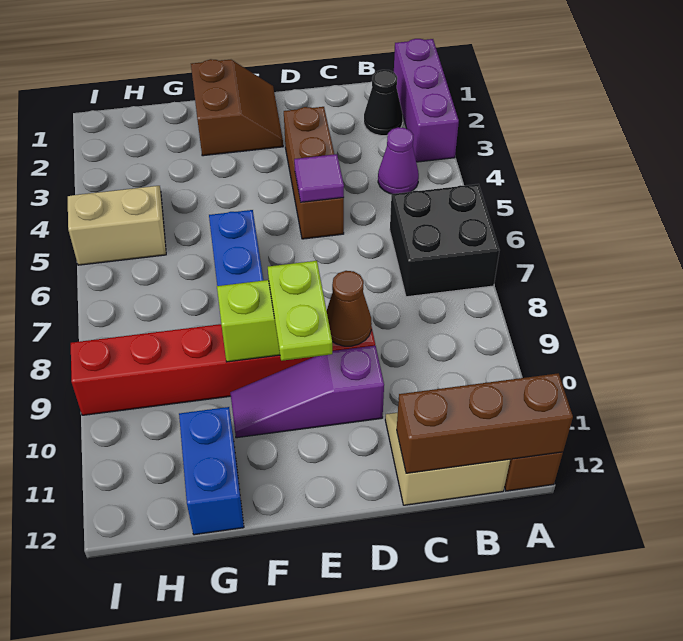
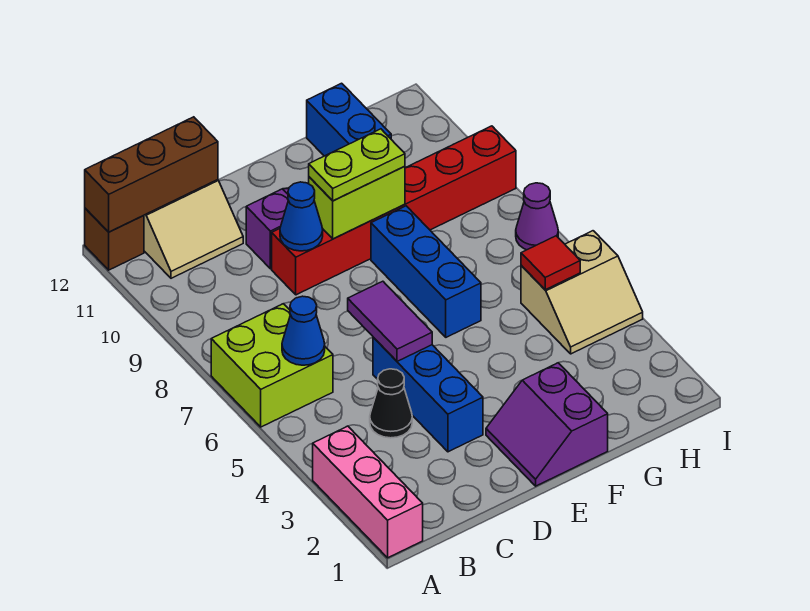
purple 1x3 brick [394,39,459,162] -> pink 1x3 brick [313,426,423,558]
black 2x2 brick [390,184,499,297] -> lime 2x2 brick [211,304,333,427]
black 1x1 cone [364,70,403,136] -> black 1x1 cone moved to [370,369,412,438]
purple 1x1 cone [378,127,419,194] -> purple 1x1 cone moved to [516,183,558,250]
none -> blue 1x1 cone [282,296,325,365]
brown 1x3 brick [284,107,344,239] -> blue 1x3 brick [373,337,483,452]
purple 1x1 tile [294,154,344,202] -> purple 1x2 tile [348,281,432,361]
brown 1x1 cone [327,271,372,346] -> blue 1x1 cone [280,182,323,251]
brown 2x2 slope [191,59,283,156] -> purple 2x2 slope [486,363,608,486]
lime 1x2 plate [268,261,332,361] -> lime 1x2 plate turned to [309,129,405,201]
none -> red 1x1 tile [521,236,580,290]

